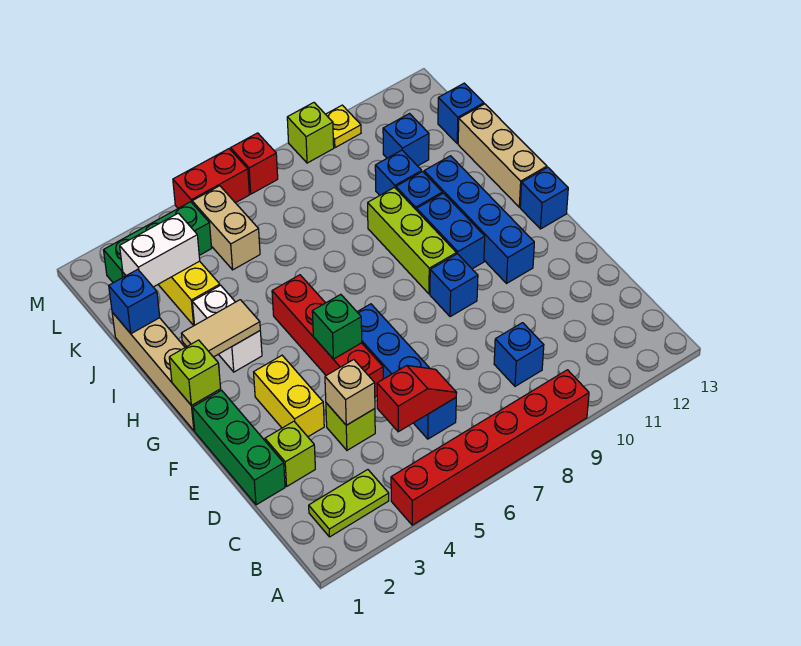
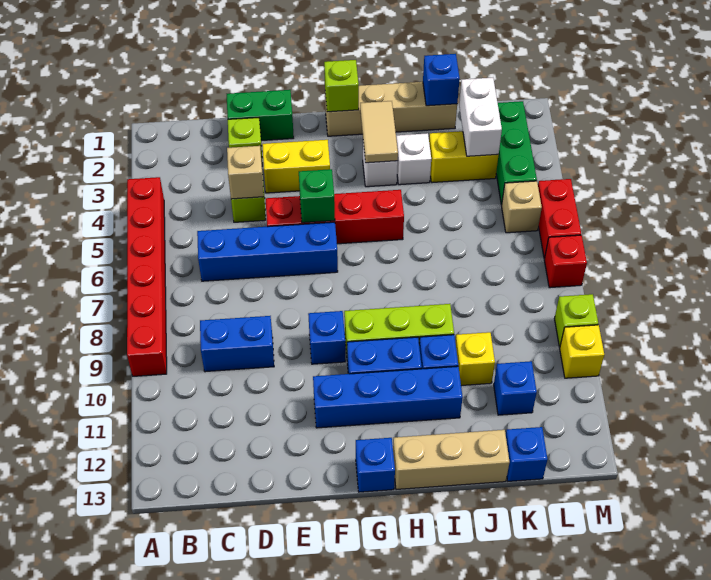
lime 1x2 plate [309,470,389,537] -> none
red 1x2 slope [377,366,457,432] -> none
blue 1x1 brick [494,323,544,386] -> blue 1x2 brick [200,316,274,372]
green 1x3 brick [193,390,285,505] -> green 1x2 brick [227,90,294,141]
blue 1x1 brick [375,150,422,195] -> yellow 1x1 brick [455,332,495,386]
tan 1x2 brick [192,186,260,270] -> tan 1x1 brick [502,181,542,233]
yellow 1x1 plate [326,105,361,148] -> yellow 1x1 brick [560,325,604,378]

